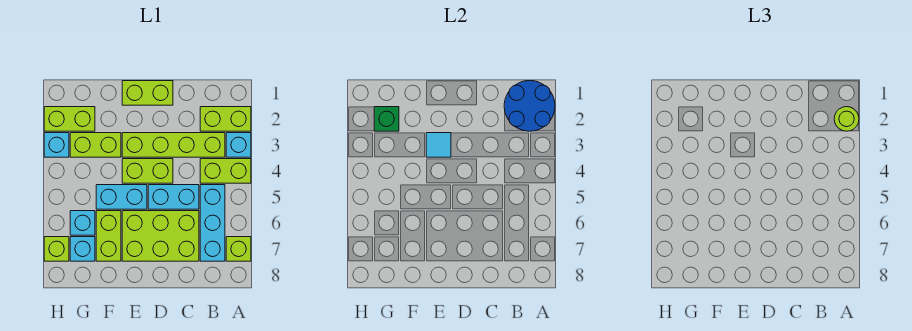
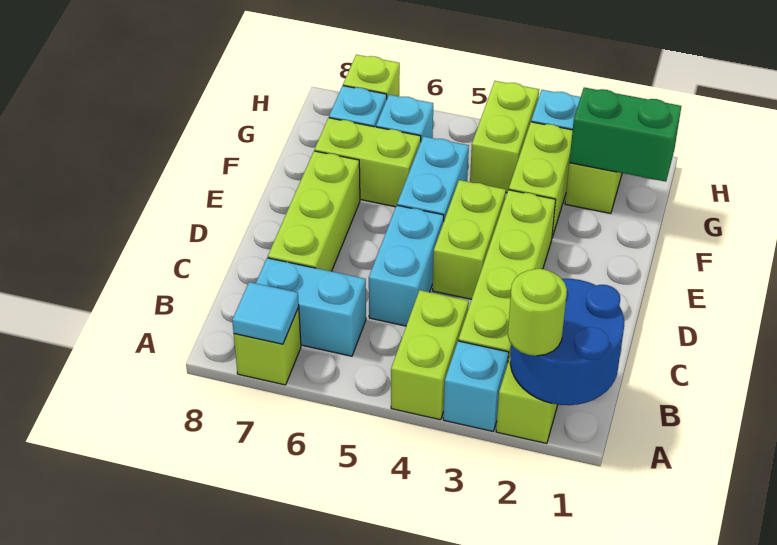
cyan 1x3 brick [200,185,225,261] -> cyan 1x2 brick [256,258,366,356]
lime 2x3 brick [122,211,199,261] -> lime 1x3 brick [268,151,360,271]
lime 1x2 brick [122,81,173,105] -> lime 1x2 brick moved to [470,81,539,193]
cyan 1x1 tile [426,133,451,157] -> cyan 1x1 tile moved to [232,282,299,344]
green 1x1 brick [374,107,399,131] -> green 1x2 brick [569,87,681,182]

